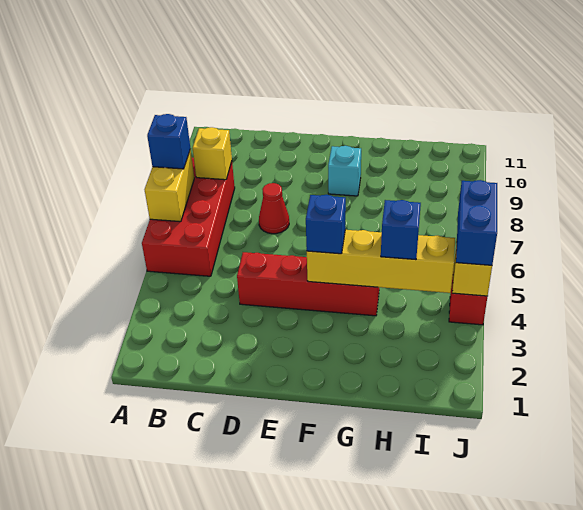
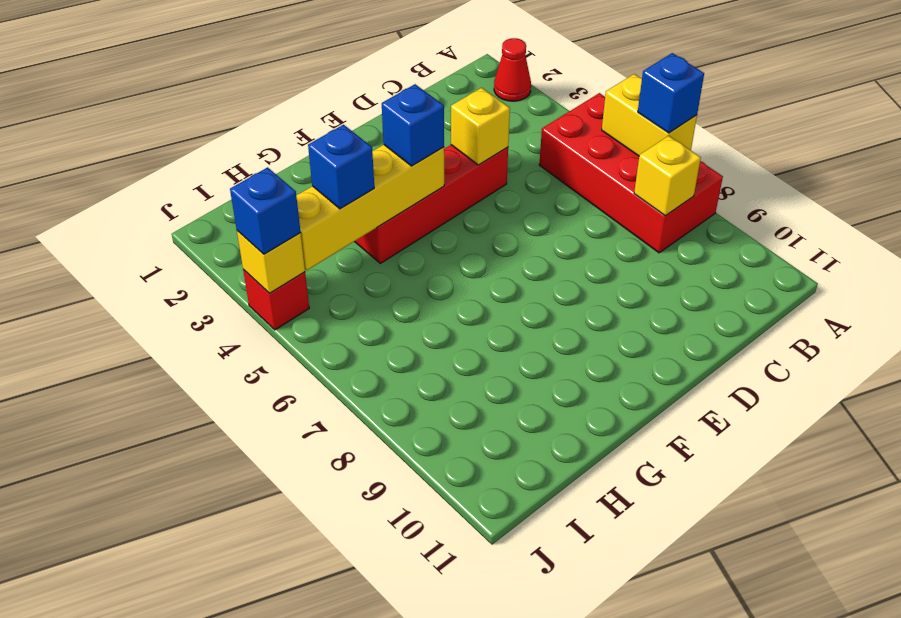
none -> yellow 1x1 brick [451,88,510,165]
red 1x1 cone [259,183,289,234] -> red 1x1 cone moved to [494,38,531,101]
cyan 1x1 brick [328,146,361,196] -> none
blue 1x2 brick [456,180,497,265] -> blue 1x1 brick [230,167,301,254]

